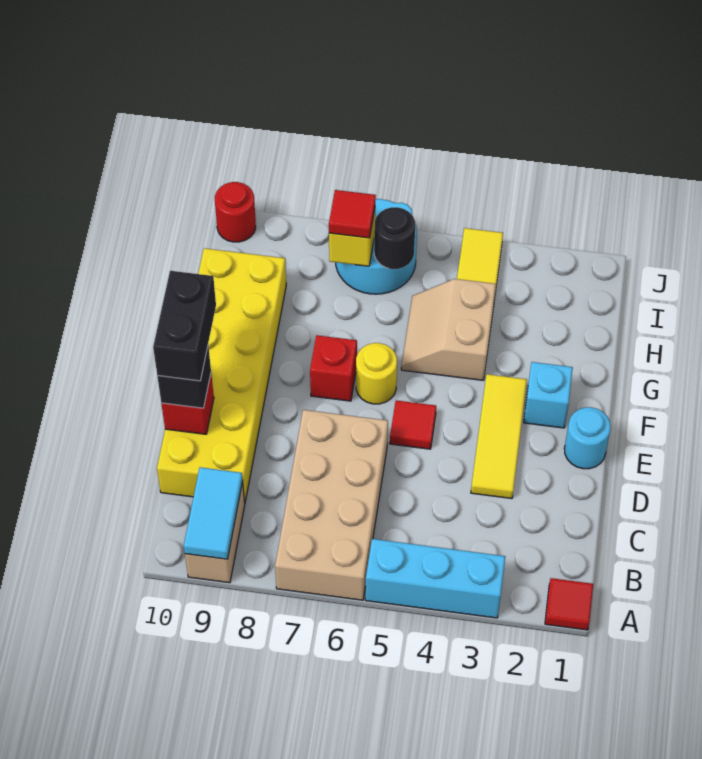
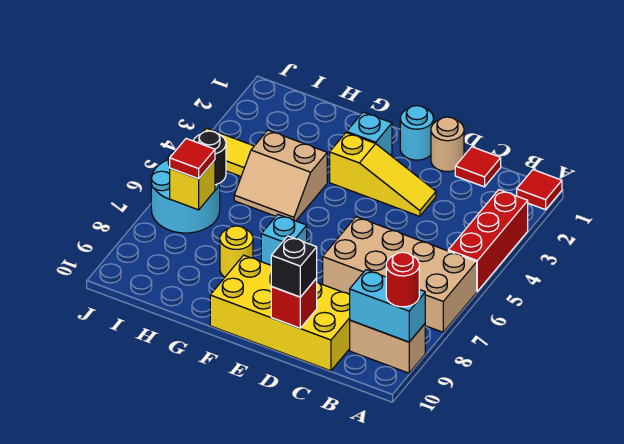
cyan 1x3 brick [365,539,505,618] -> red 1x3 brick [448,190,528,291]
cyan 1x2 tile [184,467,243,559] -> cyan 1x2 brick [350,270,425,342]
yellow 2x6 brick [157,248,286,503] -> yellow 2x4 brick [210,255,350,371]
none -> tan 1x1 round brick [431,117,464,172]
yellow 1x3 tile [471,374,527,499] -> yellow 1x3 slope [330,133,436,216]
black 1x2 brick [153,271,216,381] -> none
red 1x1 tile [390,400,436,449] -> red 1x1 tile moved to [455,147,501,187]
yellow 1x1 round brick [356,343,397,404] -> yellow 1x1 round brick moved to [220,226,253,277]
red 1x1 brick [310,335,357,401] -> cyan 1x1 brick [261,214,307,265]
red 1x1 round brick [215,182,256,242] -> red 1x1 round brick moved to [386,252,419,307]

